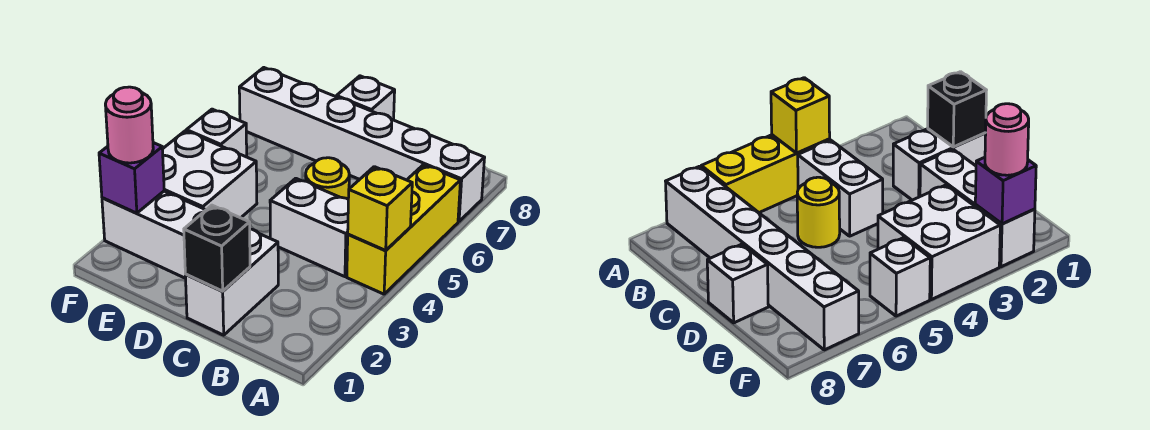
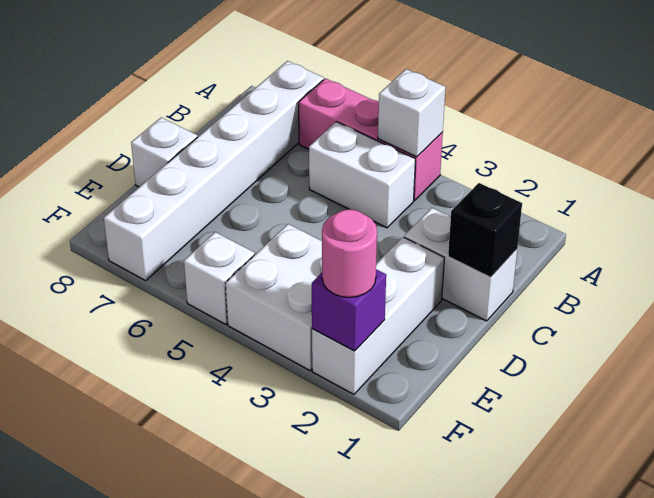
yellow 1x3 brick [347,165,460,294] -> pink 1x3 brick [299,78,443,200]
yellow 1x1 brick [348,167,412,250] -> white 1x1 brick [378,69,446,157]
white 1x2 brick [270,178,348,277] -> white 1x2 brick turned to [309,122,415,228]
yellow 1x1 round brick [306,158,349,199] -> none

